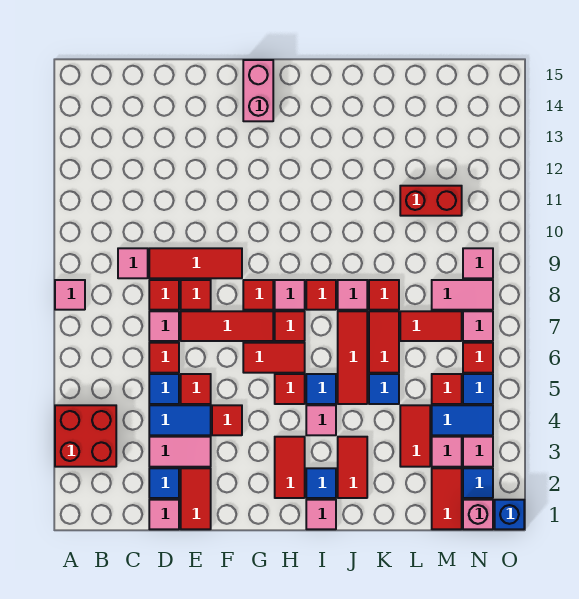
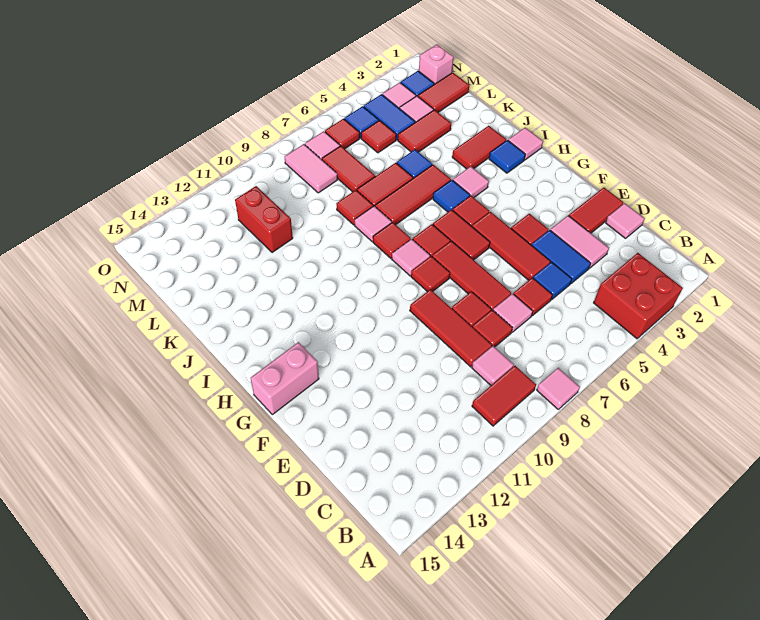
blue 1x1 tile [149,468,179,498] -> none
red 1x1 tile [181,374,211,404] -> red 1x3 tile [472,212,550,280]
red 1x2 tile [275,437,305,498] -> red 1x2 tile moved to [472,366,536,426]
pink 1x1 tile [463,248,493,278] -> none
blue 1x1 brick [495,500,524,529] -> none

